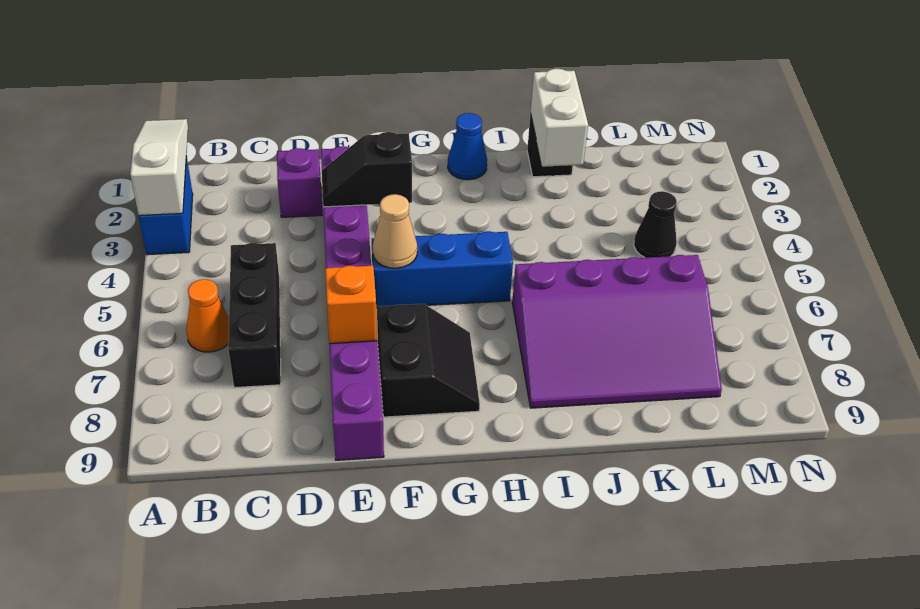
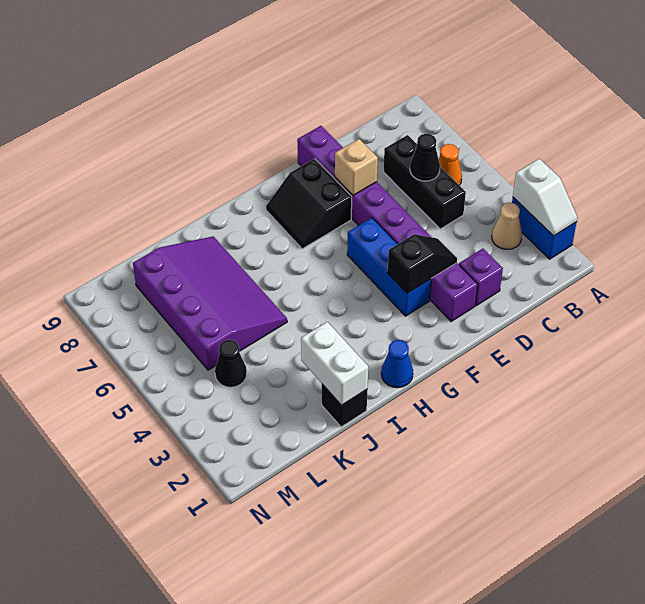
white 1x3 slope [130,119,188,216] -> white 1x2 slope [513,159,577,236]
none -> black 1x1 cone [410,134,440,181]
orange 1x1 brick [325,266,377,344] -> tan 1x1 brick [335,139,378,195]
blue 1x3 brick [372,231,513,308] -> blue 1x3 brick turned to [347,218,431,316]
tan 1x1 cone [373,194,417,268] -> tan 1x1 cone moved to [492,203,522,249]
purple 3x4 slope [512,255,722,408] -> purple 3x4 slope turned to [133,236,287,370]

